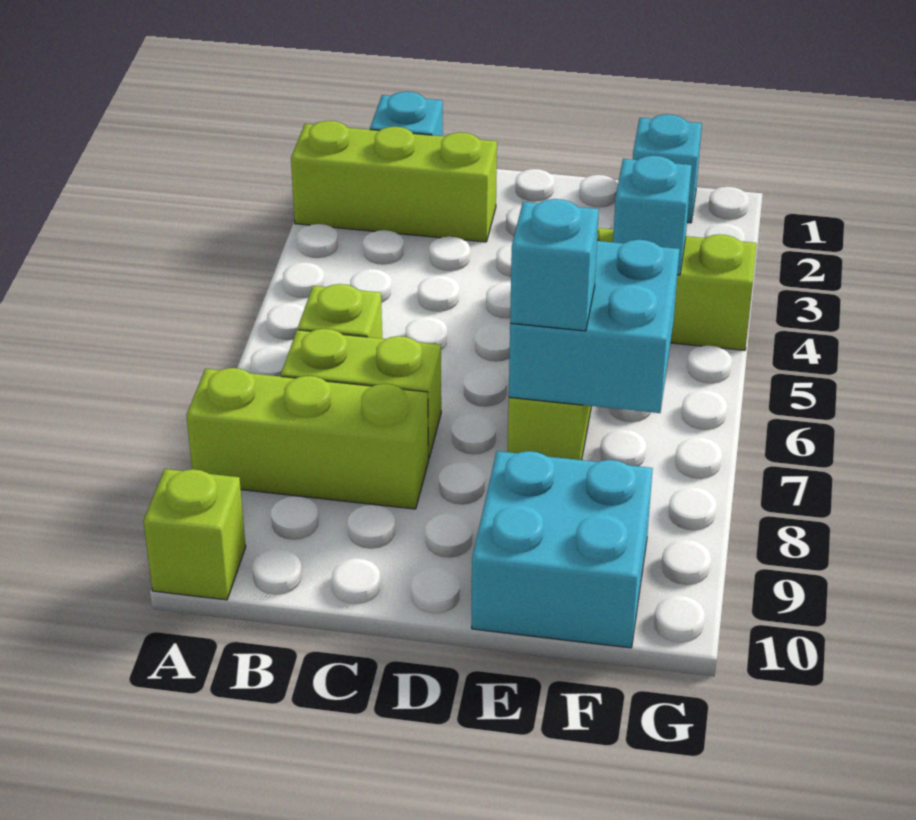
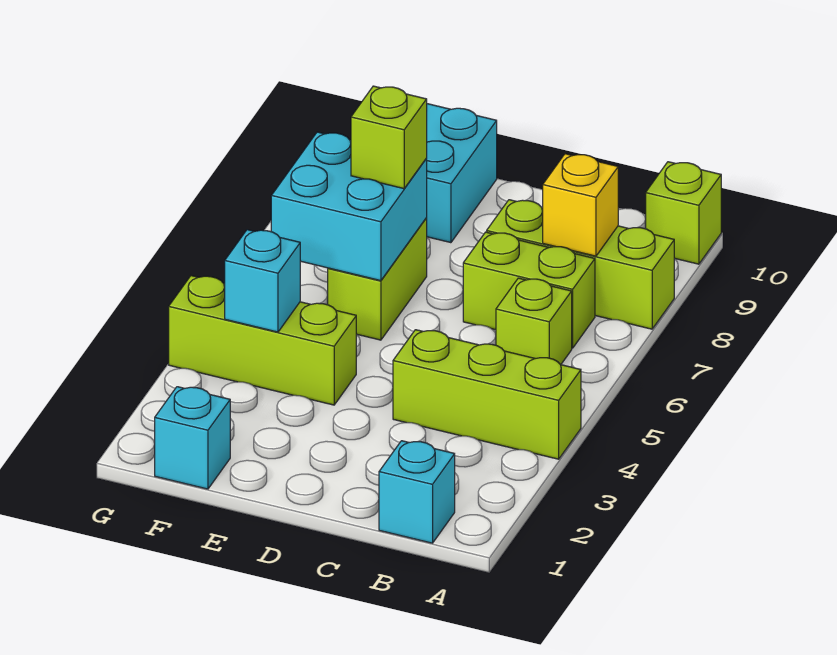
lime 1x3 brick [291,121,497,242] -> lime 1x3 brick moved to [393,330,581,459]
none -> yellow 1x1 brick [543,154,618,256]
cyan 1x1 brick [510,199,599,331] -> lime 1x1 brick [351,86,427,189]

